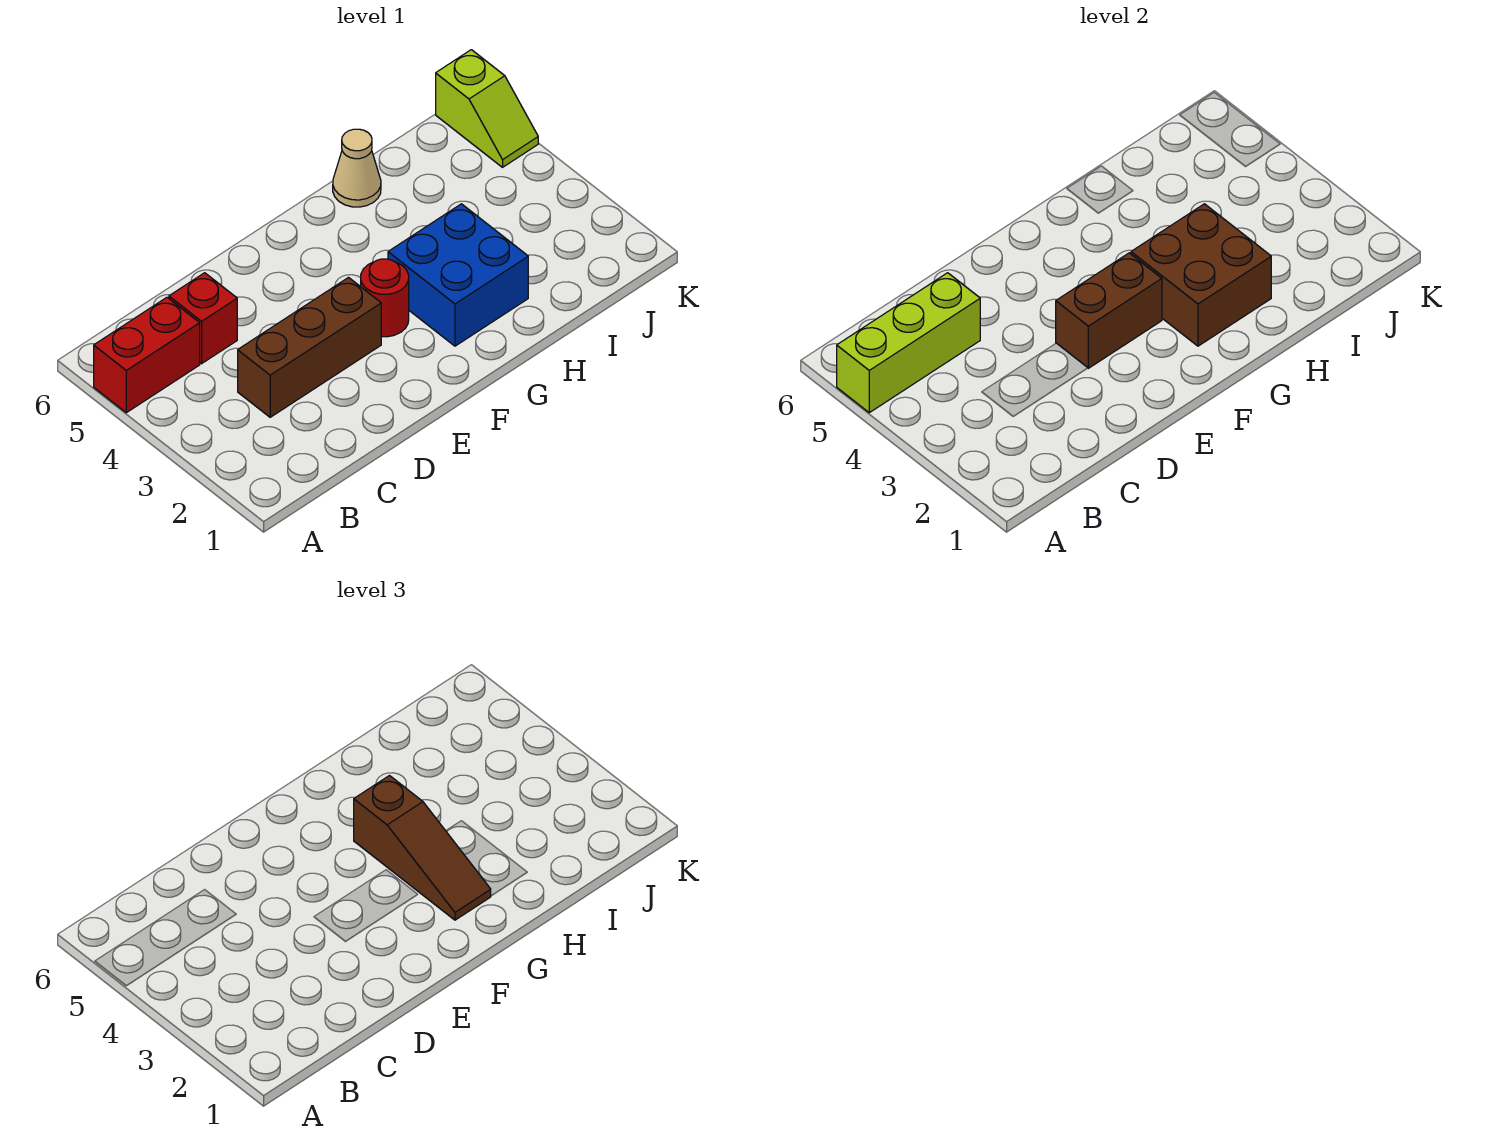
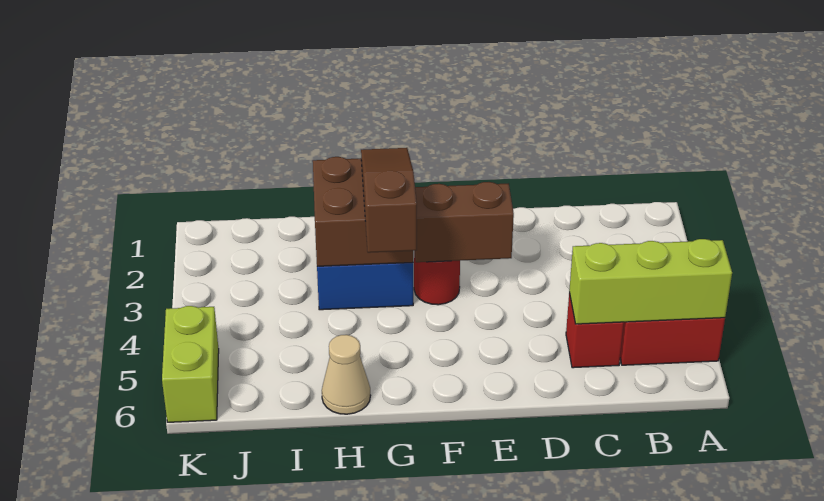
brown 1x3 brick [238,278,381,417] -> none
lime 1x2 slope [436,50,538,167] -> lime 1x2 brick [162,306,219,422]

